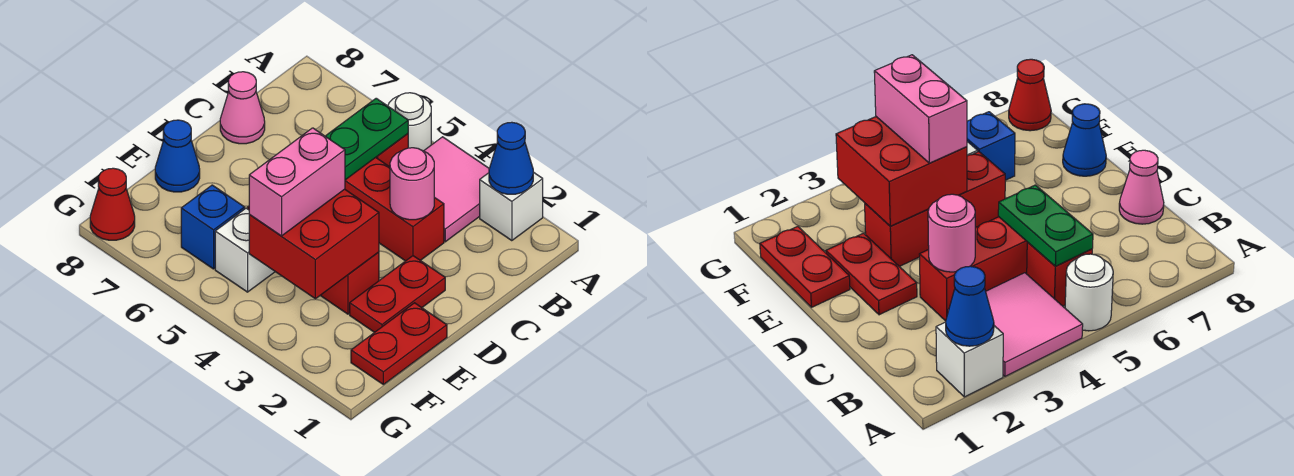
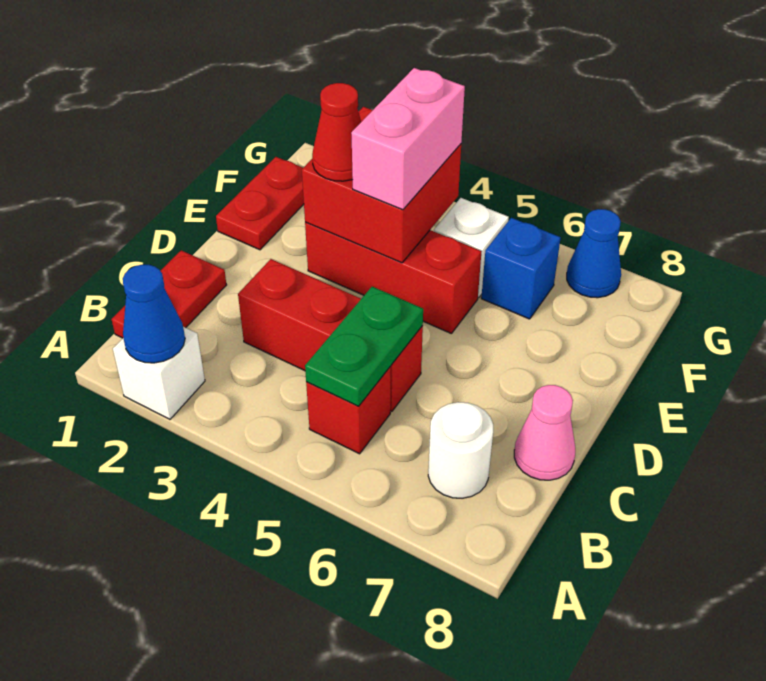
pink 2x2 tile [424,137,489,242] -> none
white 1x1 round brick [388,93,431,151] -> white 1x1 round brick moved to [428,402,493,498]
pink 1x1 round brick [390,148,434,220] -> none
red 1x2 plate [350,256,445,332] -> red 1x2 plate moved to [112,250,226,338]
blue 1x1 cone [155,120,200,192] -> blue 1x1 cone moved to [567,209,621,298]
red 1x1 cone [90,168,135,240] -> red 1x1 cone moved to [312,83,361,181]

